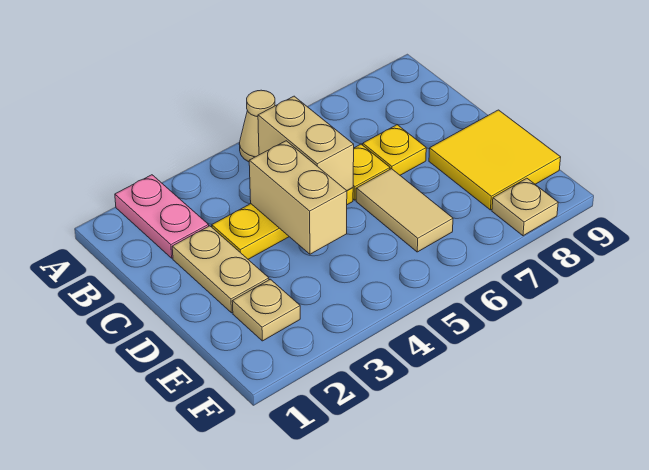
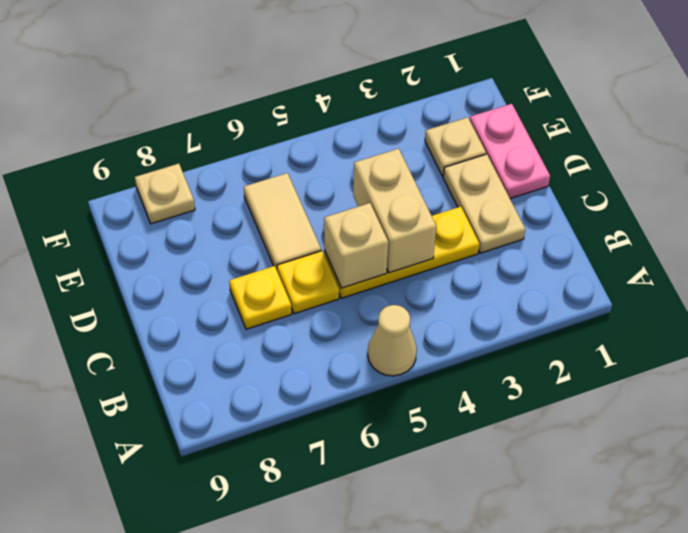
pink 1x2 plate [115,175,209,258] -> pink 1x2 plate moved to [470,104,550,199]
tan 1x2 brick [258,96,354,190] -> tan 1x1 brick [324,203,388,288]
yellow 2x2 tile [429,110,561,210] -> none

